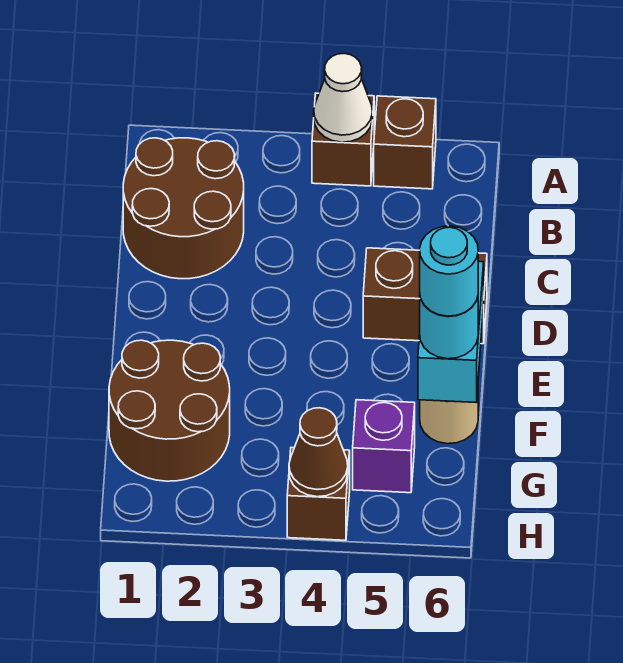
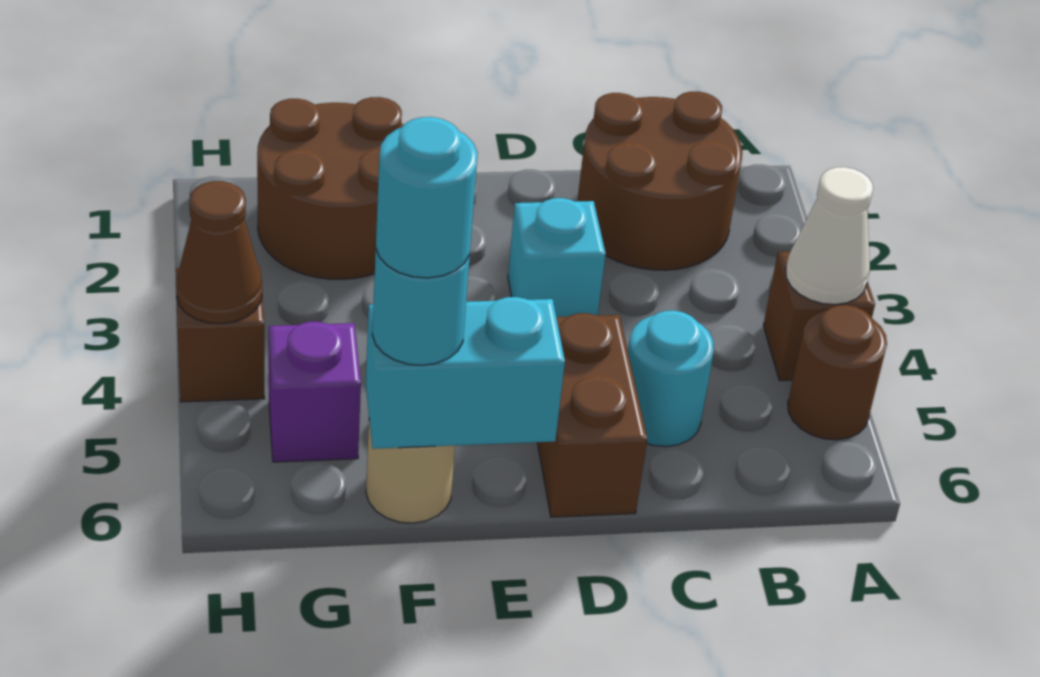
brown 1x1 brick [374,96,436,189] -> brown 1x1 round brick [788,305,887,440]
none -> cyan 1x1 round brick [628,310,714,447]
none -> cyan 1x1 brick [508,198,606,317]

